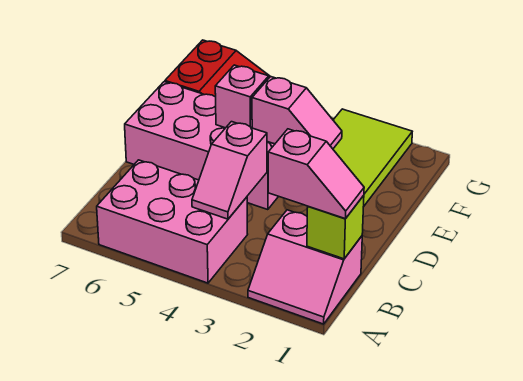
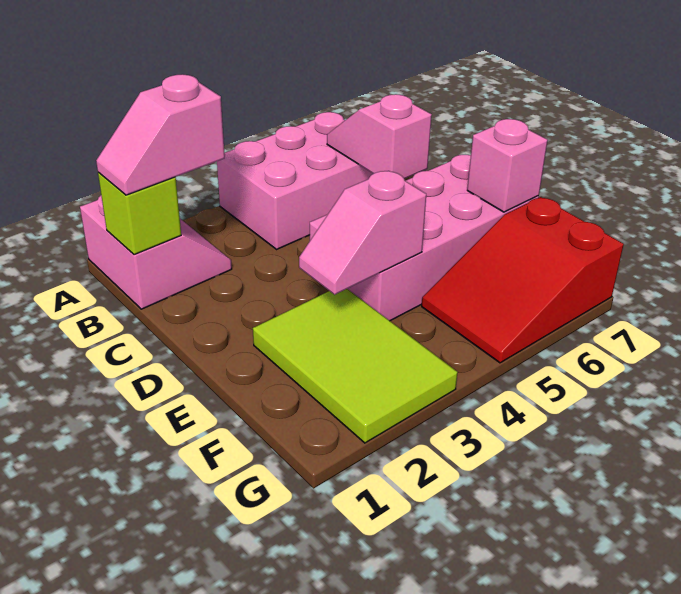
pink 2x2 slope [248,210,362,324] -> pink 2x2 slope turned to [80,196,232,309]
pink 1x2 slope [192,122,267,219] -> pink 1x2 slope moved to [327,94,432,179]
pink 1x1 brick [215,65,269,128] -> pink 1x1 brick moved to [467,119,548,212]

